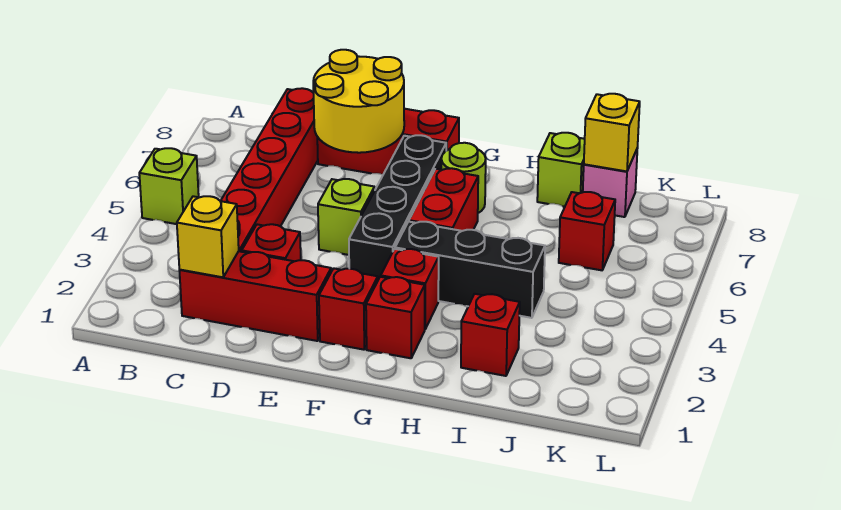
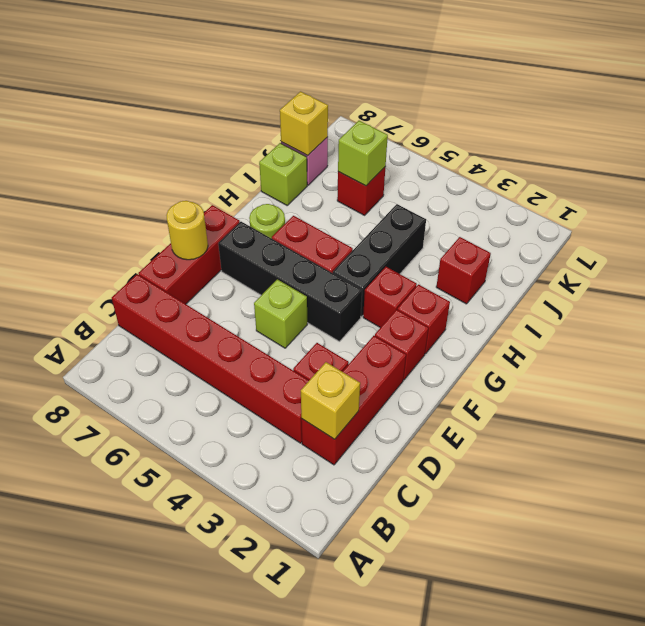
lime 1x1 brick [139,148,199,224] -> lime 1x1 brick moved to [338,121,388,186]
yellow 2x2 round brick [313,50,404,153] -> yellow 1x1 round brick [166,201,208,260]

